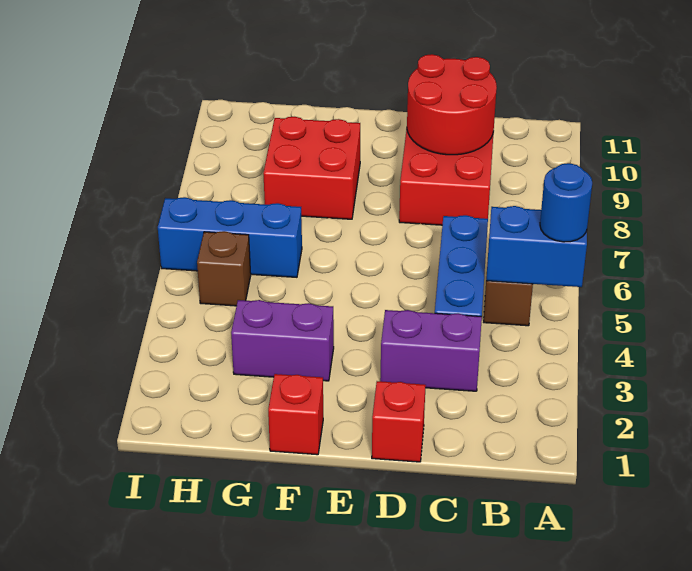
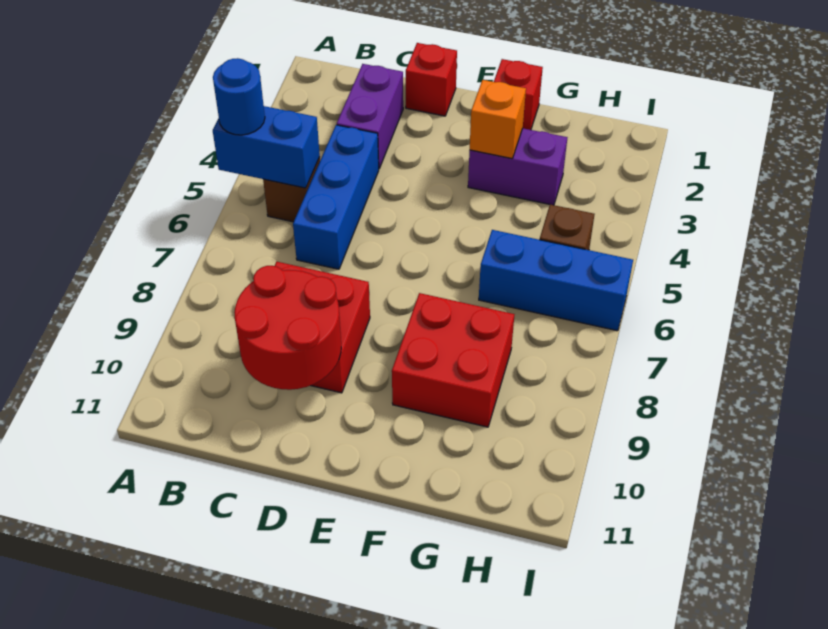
purple 1x2 brick [380,310,482,391] -> purple 1x2 brick turned to [337,64,403,168]
none -> orange 1x1 brick [470,80,526,158]

